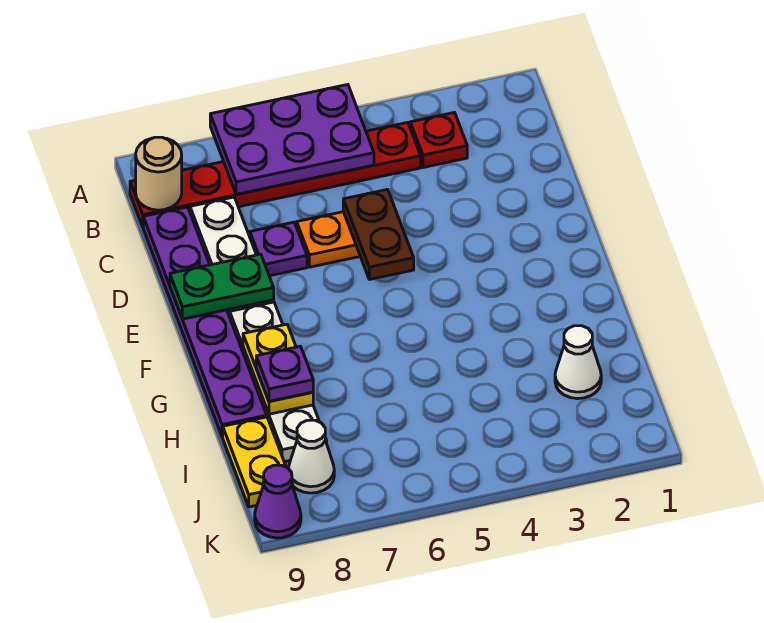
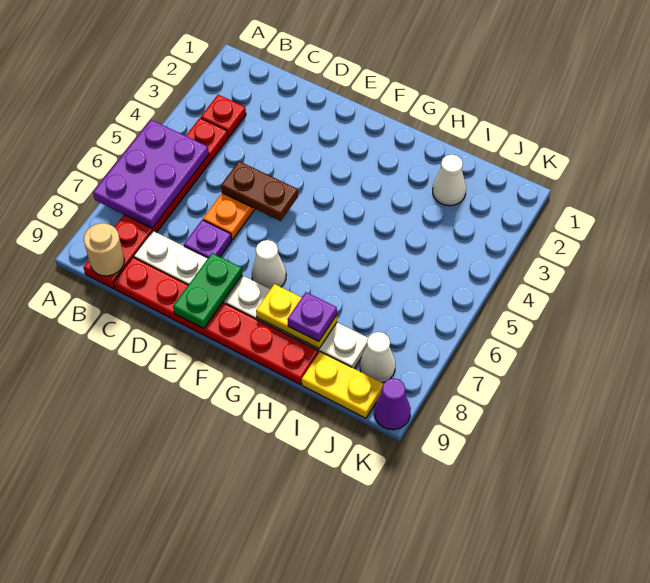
purple 1x6 plate [143,207,267,437] -> red 1x6 plate [114,257,318,384]
none -> white 1x1 cone [252,240,286,289]

